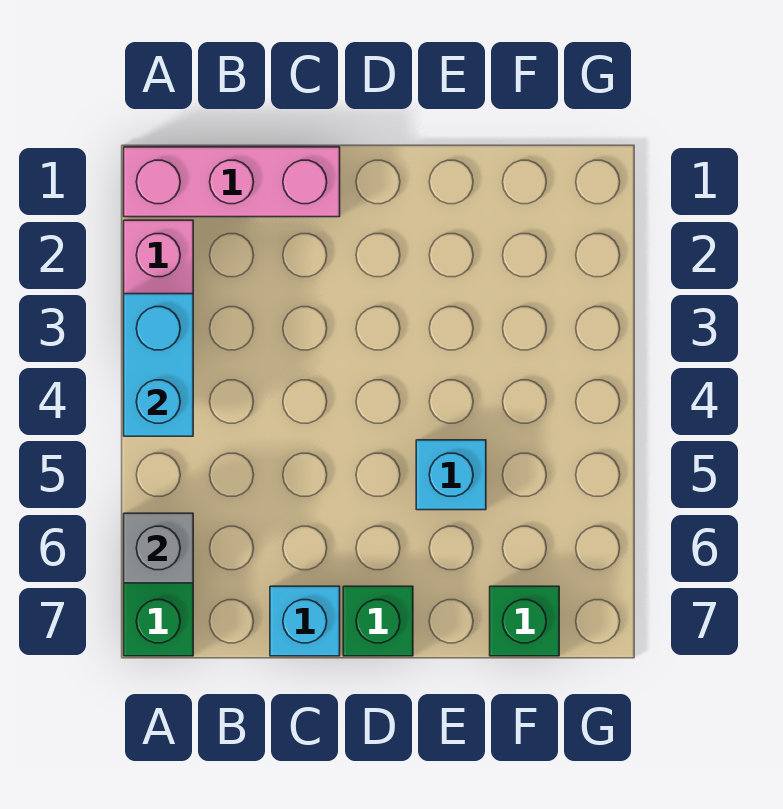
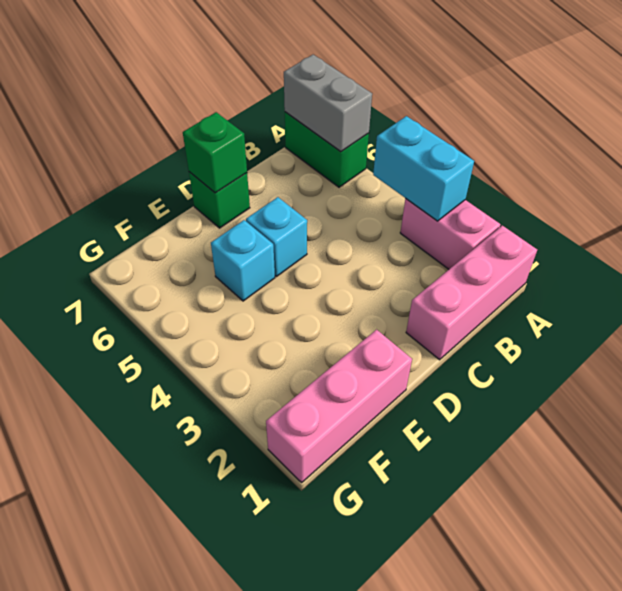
grey 1x1 brick [124,513,193,583] -> grey 1x2 brick [284,55,372,152]
cyan 1x1 brick [270,586,340,656] -> cyan 1x1 brick moved to [246,197,307,276]
none -> pink 1x3 brick [266,330,412,482]
green 1x1 brick [490,586,559,656] -> green 1x1 brick moved to [183,112,247,193]

